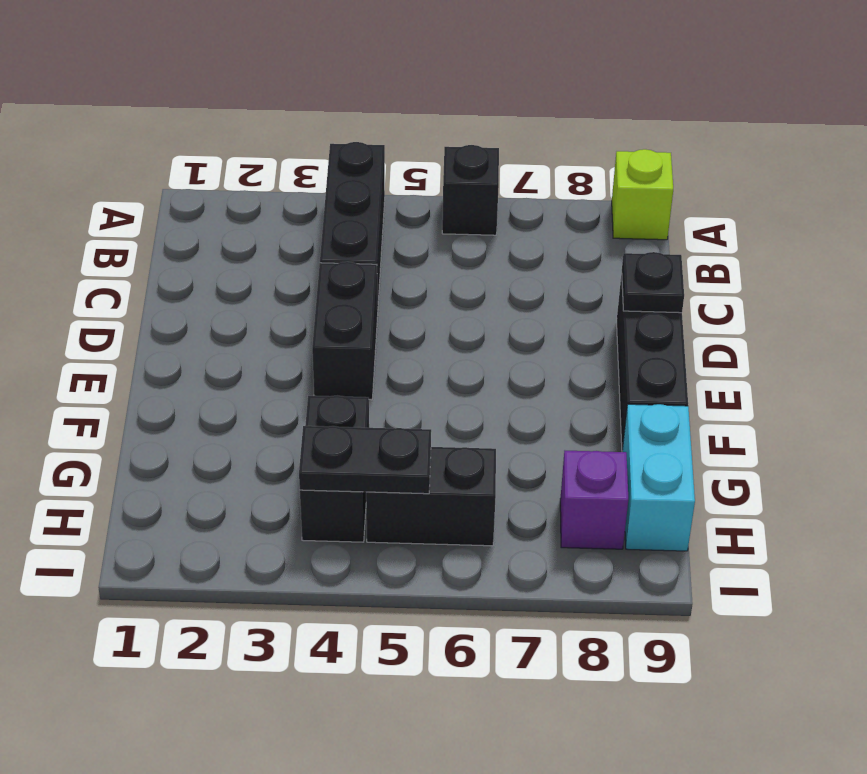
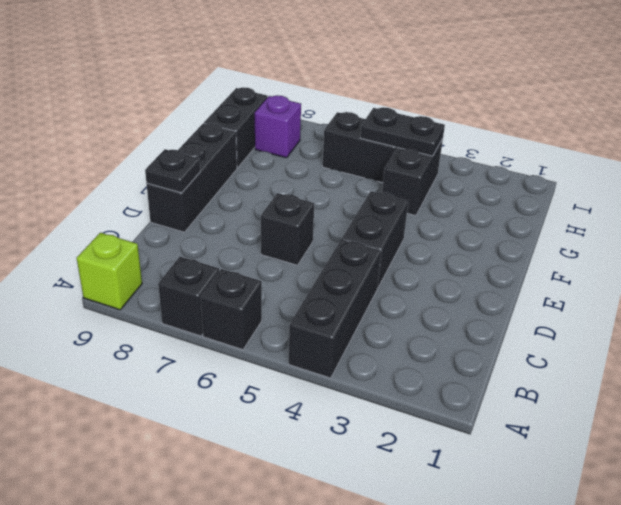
none -> black 1x1 brick [158,257,219,336]
none -> black 1x1 brick [261,193,314,265]
cyan 1x2 brick [622,404,695,551] -> black 1x2 brick [204,87,268,168]

